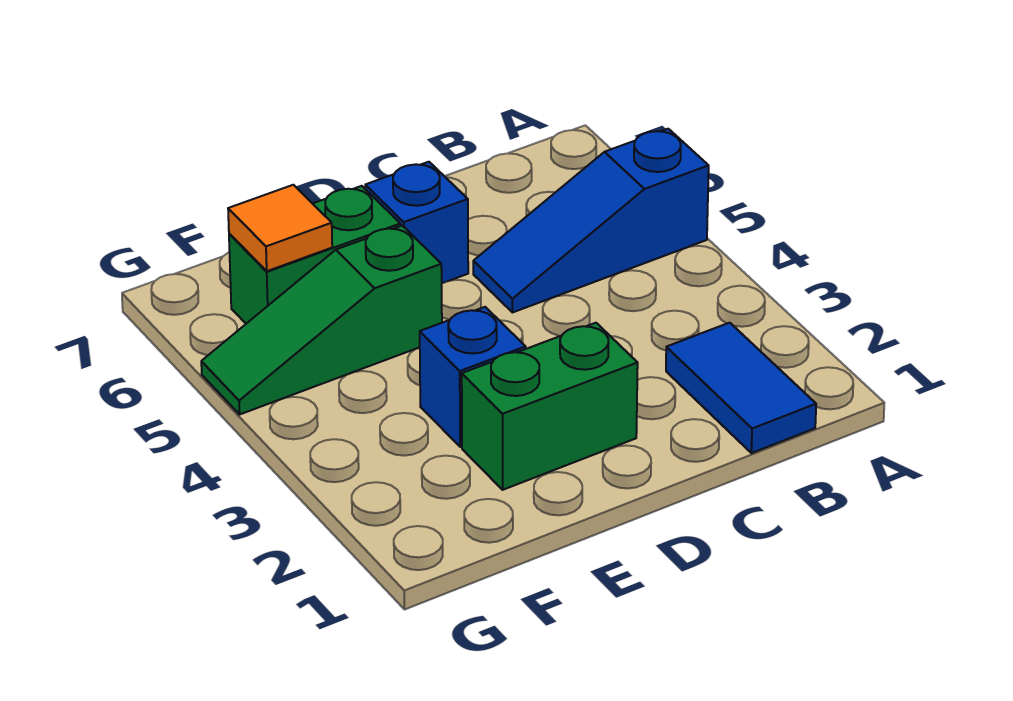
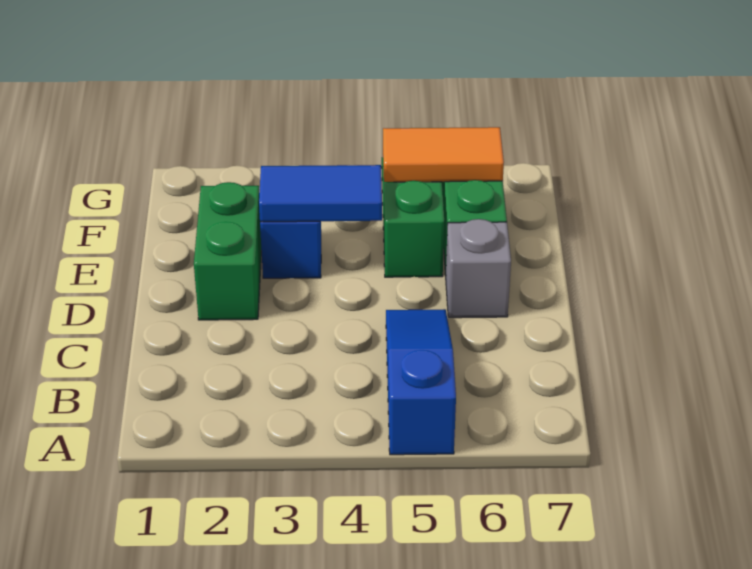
blue 1x2 tile [666,323,816,453] -> blue 1x2 tile moved to [259,165,382,222]
blue 1x1 brick [365,162,468,283] -> grey 1x1 brick [446,219,511,318]
orange 1x1 tile [228,185,332,271] -> orange 1x2 tile [383,127,504,182]

